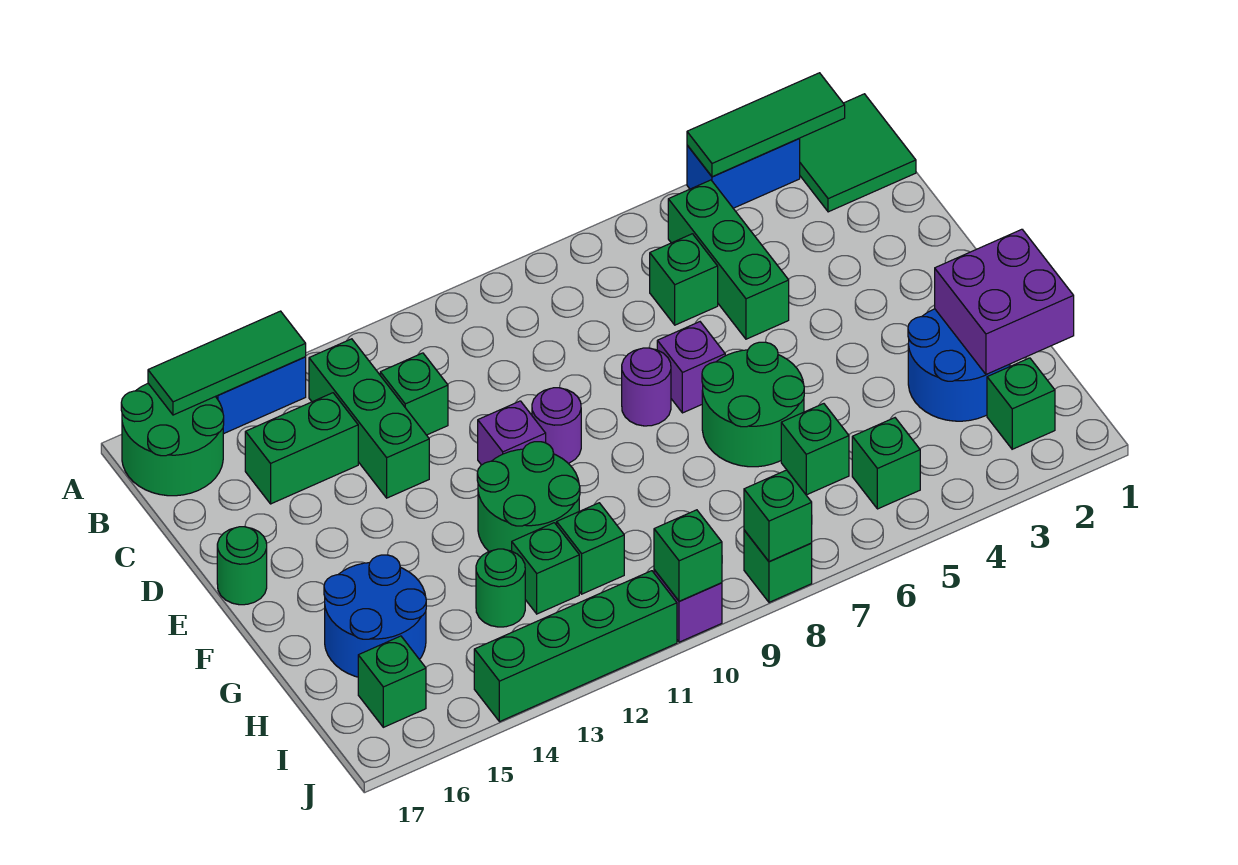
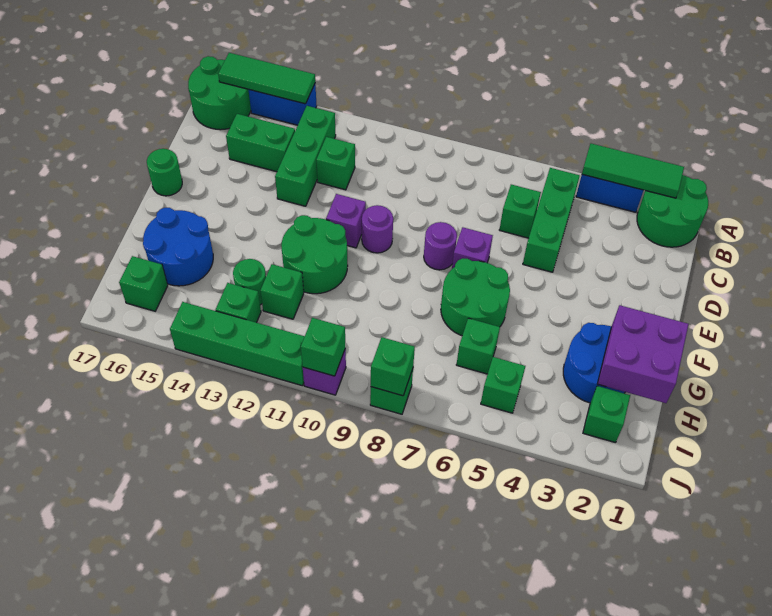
green 2x2 tile [799,94,916,212] -> green 2x2 round brick [637,175,708,247]
green 1x1 brick [557,503,624,594] -> green 1x1 brick moved to [216,283,261,323]

